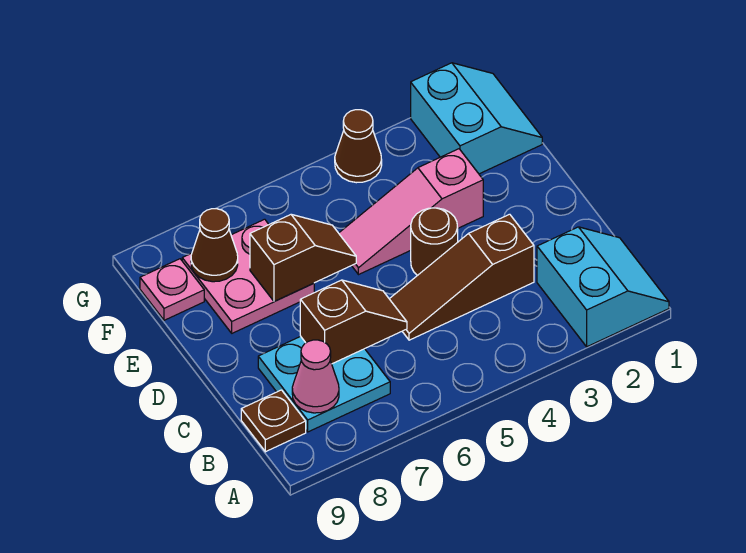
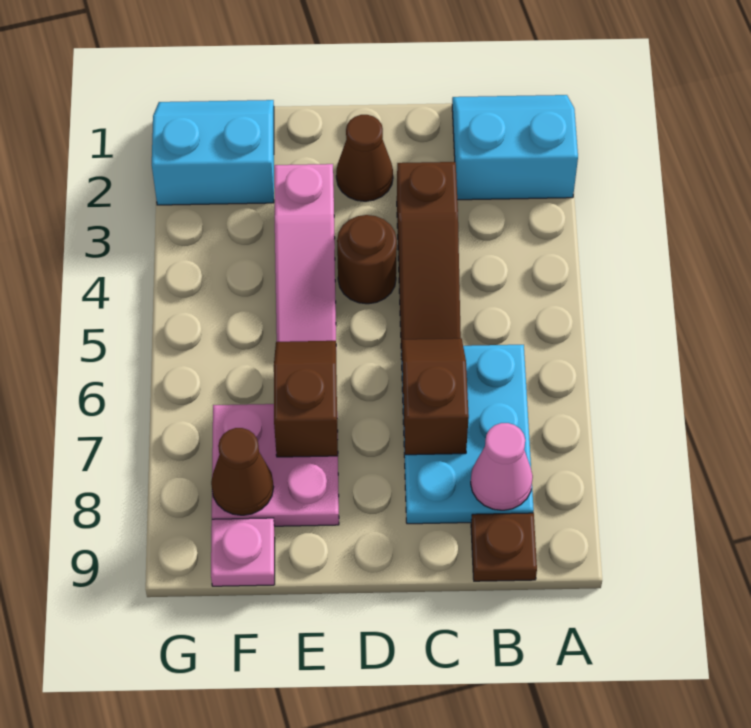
cyan 2x2 plate [258,336,390,432] -> cyan 2x3 plate [401,345,534,524]
brown 1x1 cone [335,110,382,183] -> brown 1x1 cone moved to [336,115,393,201]

